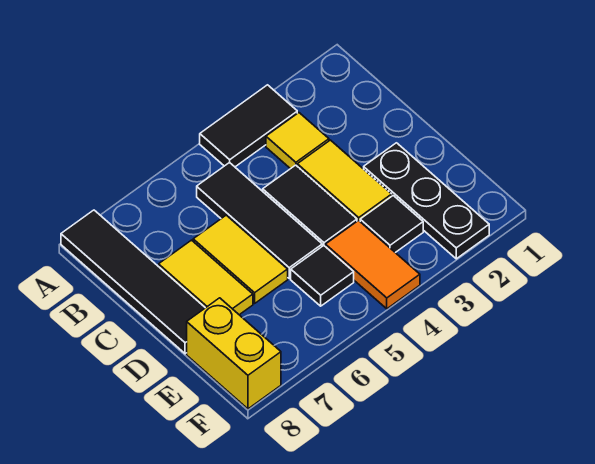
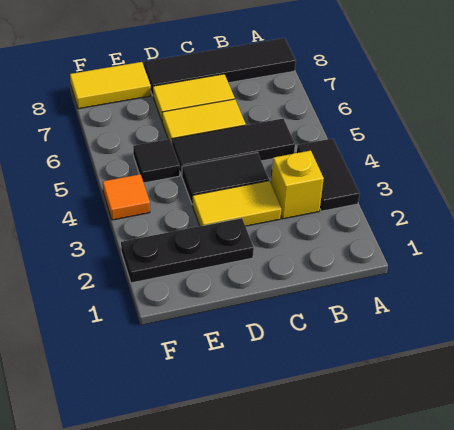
yellow 1x1 tile [266,113,329,169] -> yellow 1x1 brick [271,151,324,219]
black 1x1 tile [360,196,423,253] -> none
orange 1x2 tile [325,220,420,309] -> orange 1x1 tile [103,174,150,220]
yellow 1x2 brick [187,298,281,409] -> yellow 1x2 tile [70,62,151,109]

